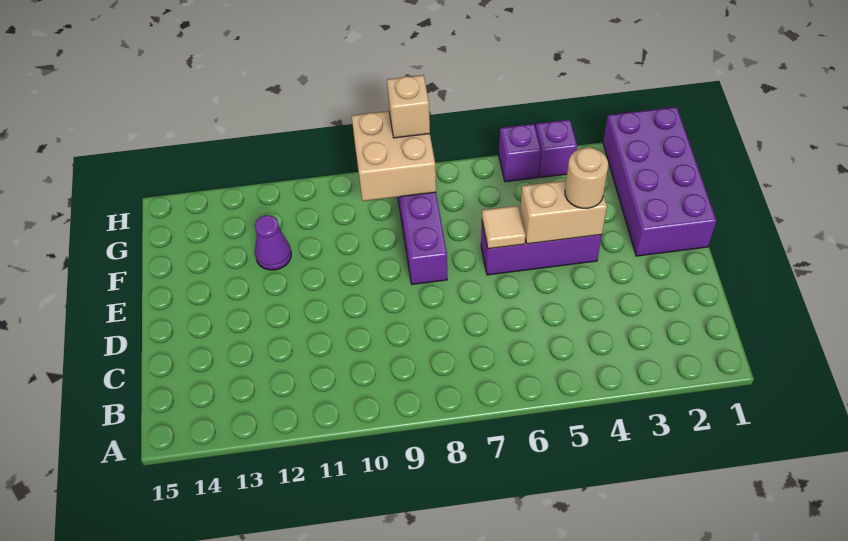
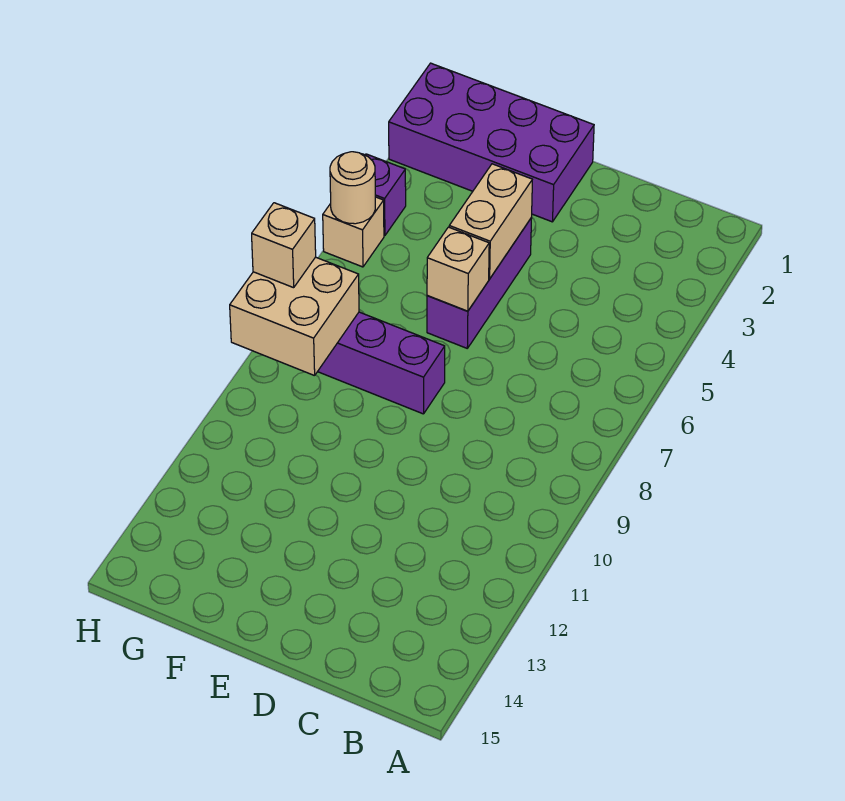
tan 1x1 round brick [565,148,608,208] -> tan 1x1 round brick moved to [330,152,375,224]
tan 1x1 tile [482,206,526,249] -> tan 1x1 brick [427,227,489,311]
purple 1x1 cone [255,215,291,270] -> none
purple 1x1 brick [499,124,541,182] -> tan 1x1 brick [323,197,384,267]

